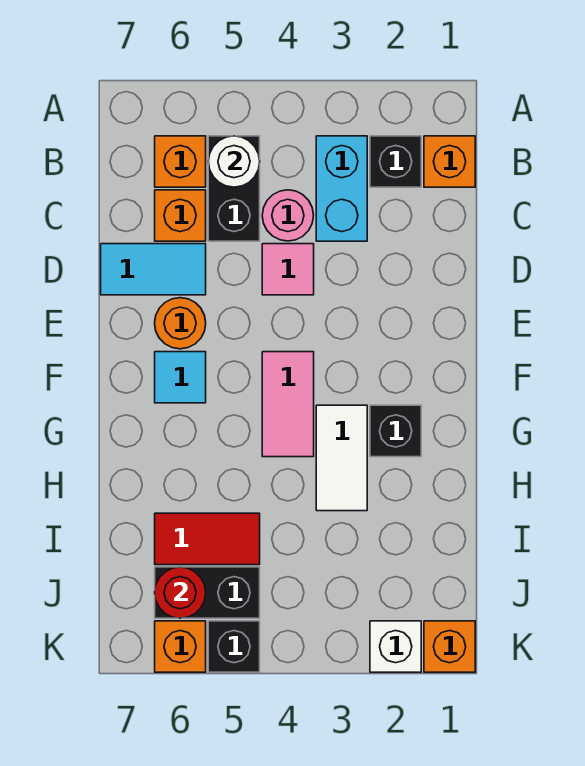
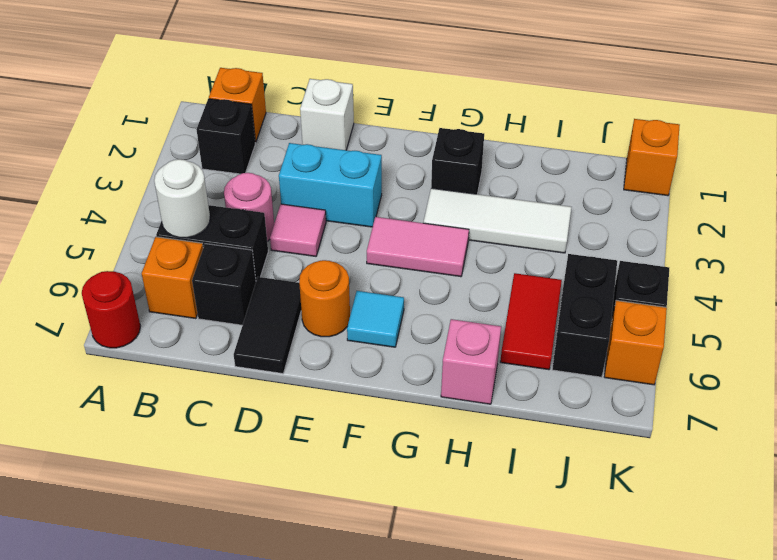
cyan 1x2 brick [316,136,367,241] -> cyan 1x2 brick moved to [279,143,382,227]
orange 1x1 brick [155,190,206,241] -> black 1x1 brick [192,244,256,325]
cyan 1x2 tile [101,244,206,295] -> black 1x2 tile [234,277,301,374]
white 1x2 tile [316,405,367,511] -> white 1x3 tile [423,188,571,253]
none -> pink 1x1 brick [441,319,501,404]
red 1x1 round brick [155,567,206,618] -> red 1x1 round brick moved to [82,271,140,348]
white 1x1 brick [370,621,421,672] -> white 1x1 brick moved to [300,79,354,150]

